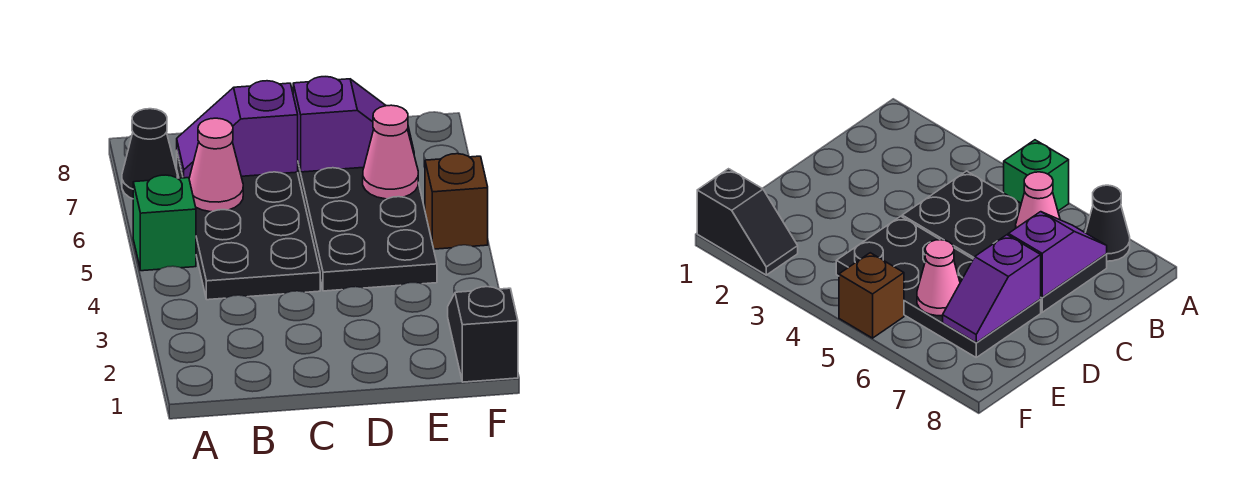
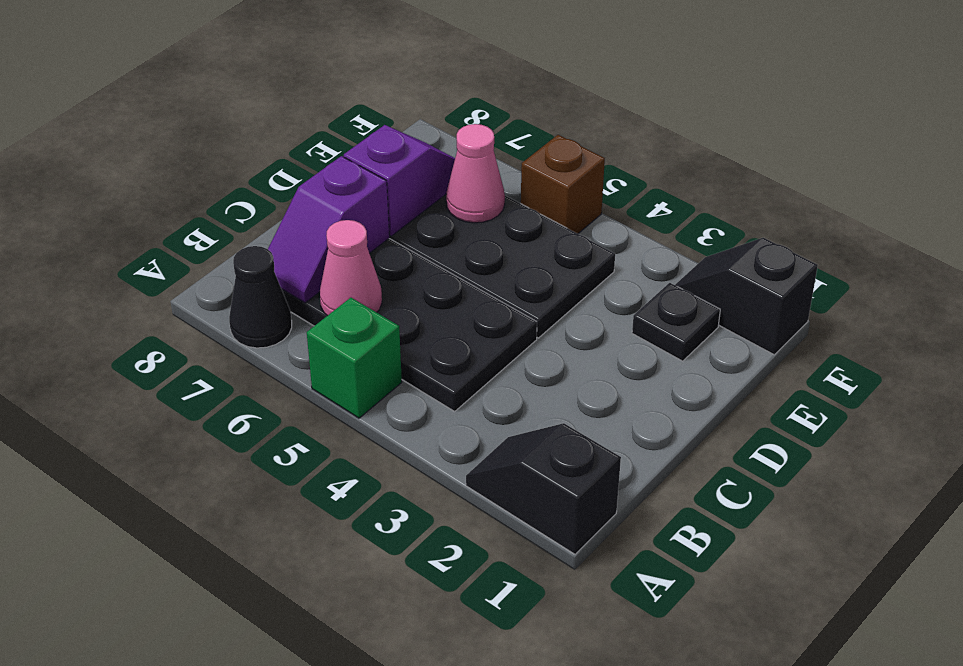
none -> black 1x2 slope [466,423,621,554]
none -> black 1x1 plate [632,283,720,361]

